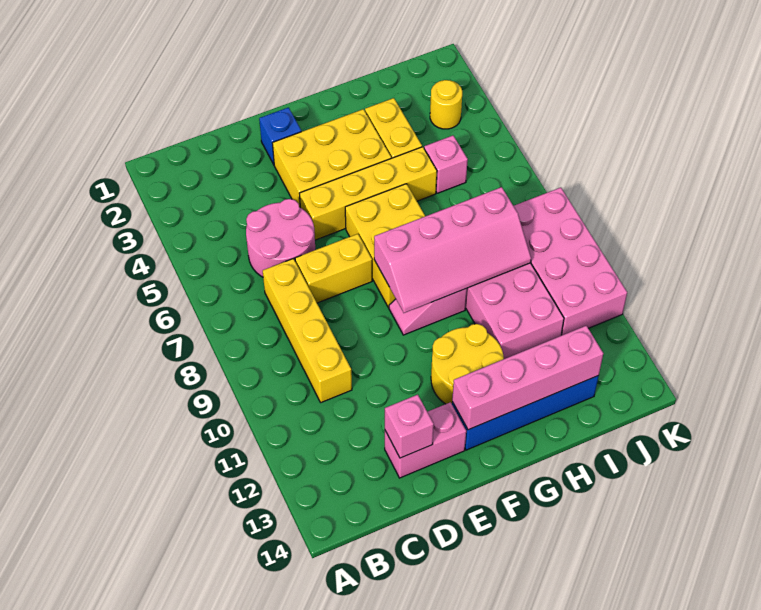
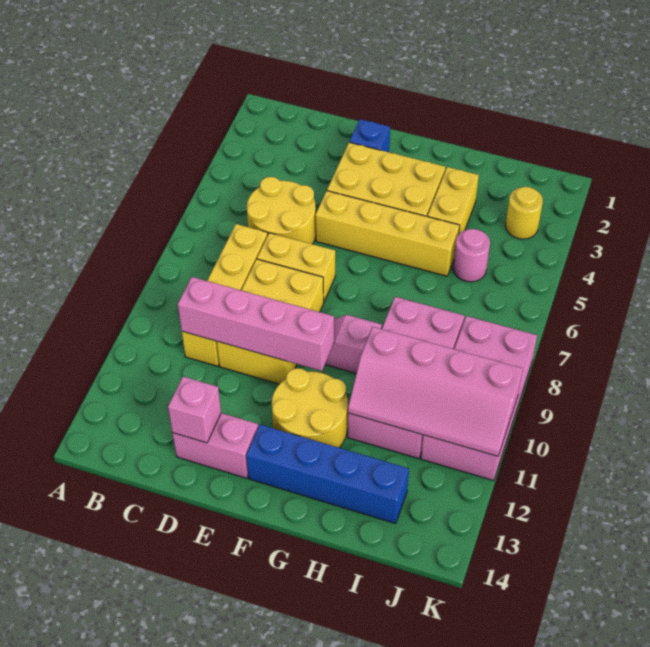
pink 2x2 round brick [246,199,315,277] -> yellow 2x2 round brick [247,177,316,244]
yellow 2x3 brick [345,184,425,308] -> yellow 2x3 brick moved to [217,259,324,384]
pink 2x4 slope [374,187,531,313] -> pink 2x4 slope moved to [348,327,523,456]
pink 1x4 brick [452,326,603,430] -> pink 1x4 brick moved to [178,277,334,371]
pink 1x1 brick [424,136,468,193] -> pink 1x1 round brick [453,229,490,282]

